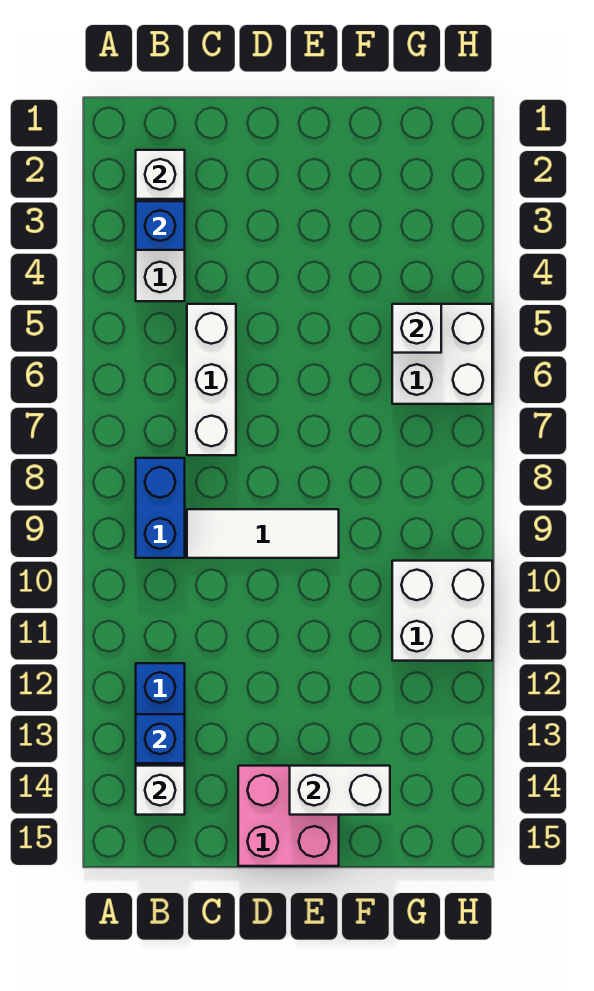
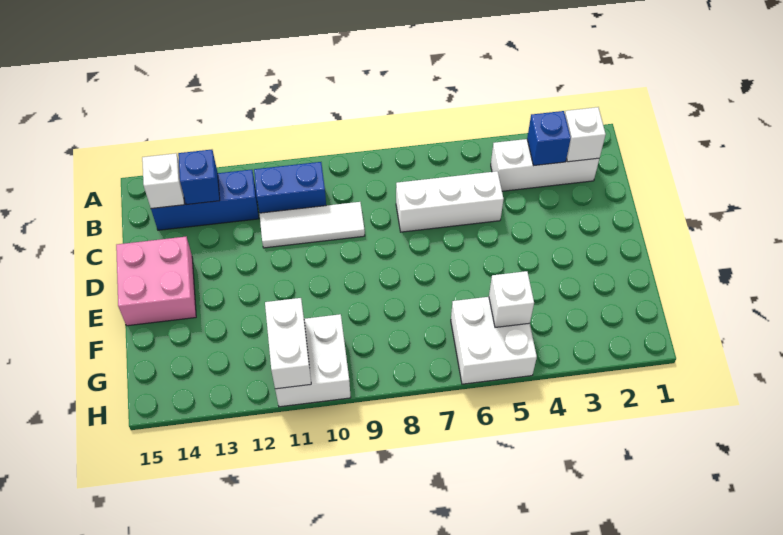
blue 1x2 brick [136,458,185,558] -> blue 1x2 brick moved to [254,162,326,213]
white 1x3 tile [187,509,339,558] -> white 1x3 tile turned to [259,202,365,248]
white 1x2 brick [290,766,390,815] -> white 1x2 brick moved to [265,298,311,389]

